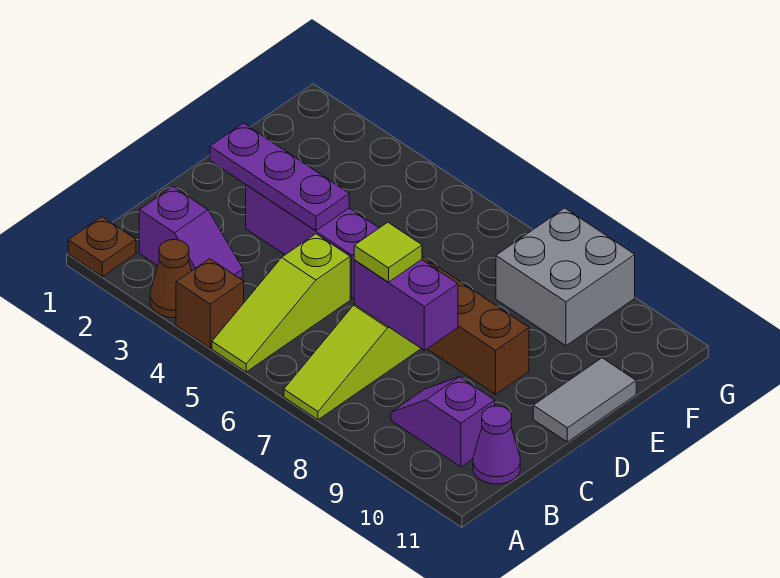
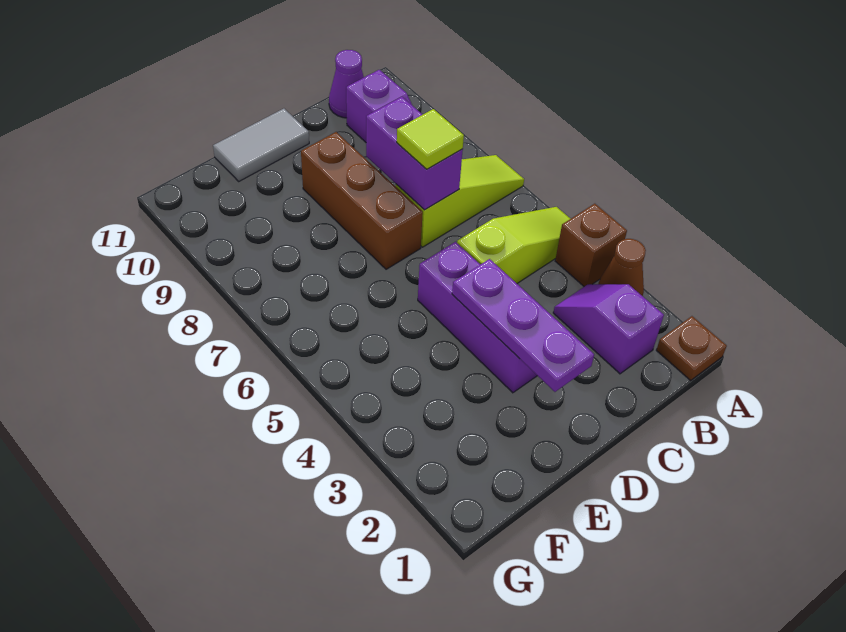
grey 2x2 brick [496,208,635,346] -> none

